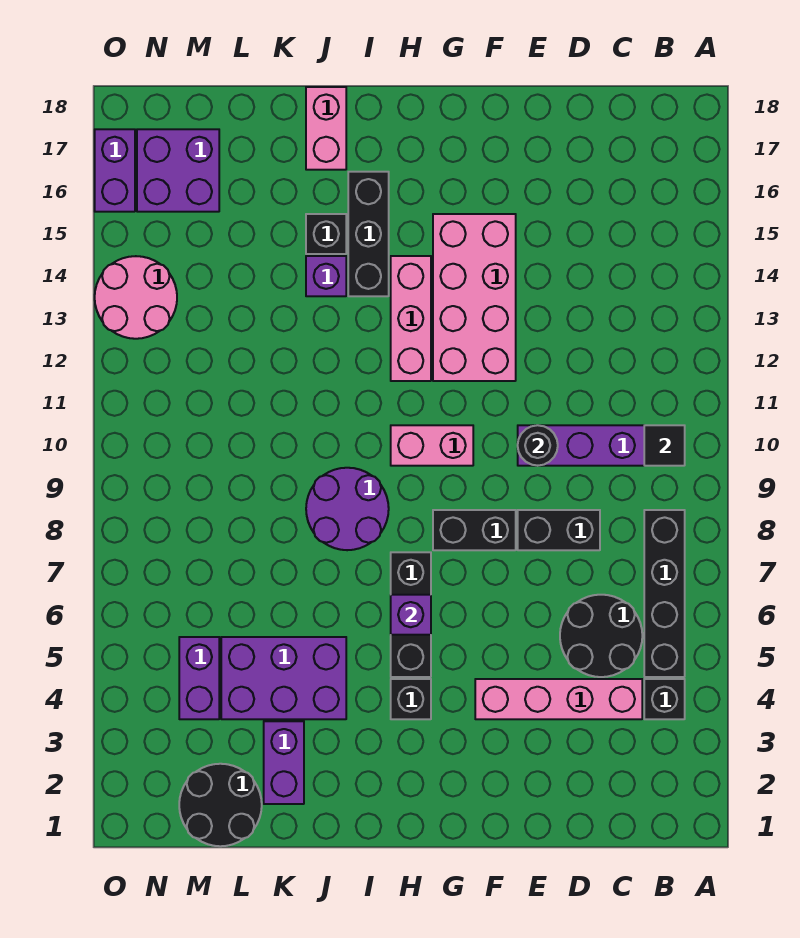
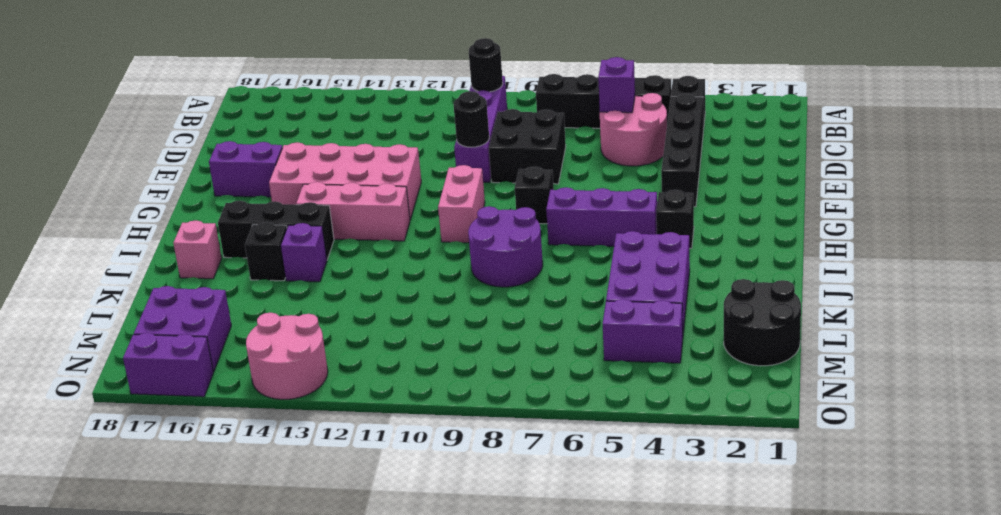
black 1x1 tile [644,425,685,466] -> black 1x1 round brick [469,38,503,92]
pink 1x4 brick [475,679,642,719] -> black 1x4 brick [661,94,703,207]
black 2x2 round brick [560,595,642,677] -> pink 2x2 round brick [600,93,667,166]
black 1x2 brick [518,510,600,550] -> black 2x2 brick [489,109,566,184]
black 1x2 brick [433,510,516,550] -> black 1x1 brick [515,167,554,224]
black 1x3 brick [391,552,431,677] -> purple 1x3 brick [546,187,657,246]
purple 1x1 brick [391,595,431,635] -> purple 1x1 brick moved to [598,57,635,113]
pink 1x2 brick [306,87,346,170] -> pink 1x1 brick [173,221,222,279]
purple 1x2 brick [264,721,304,804] -> purple 1x2 brick moved to [209,141,283,197]

